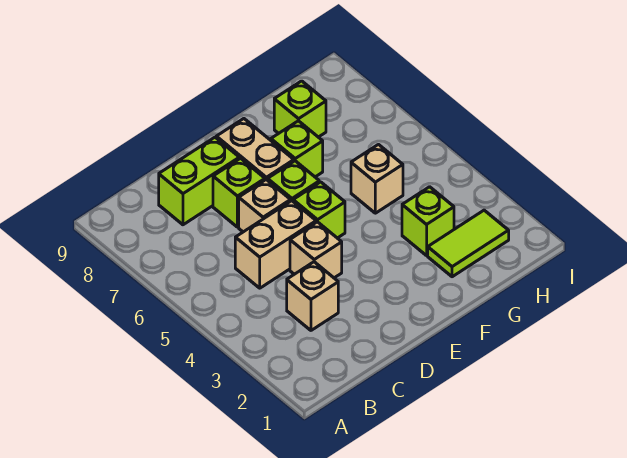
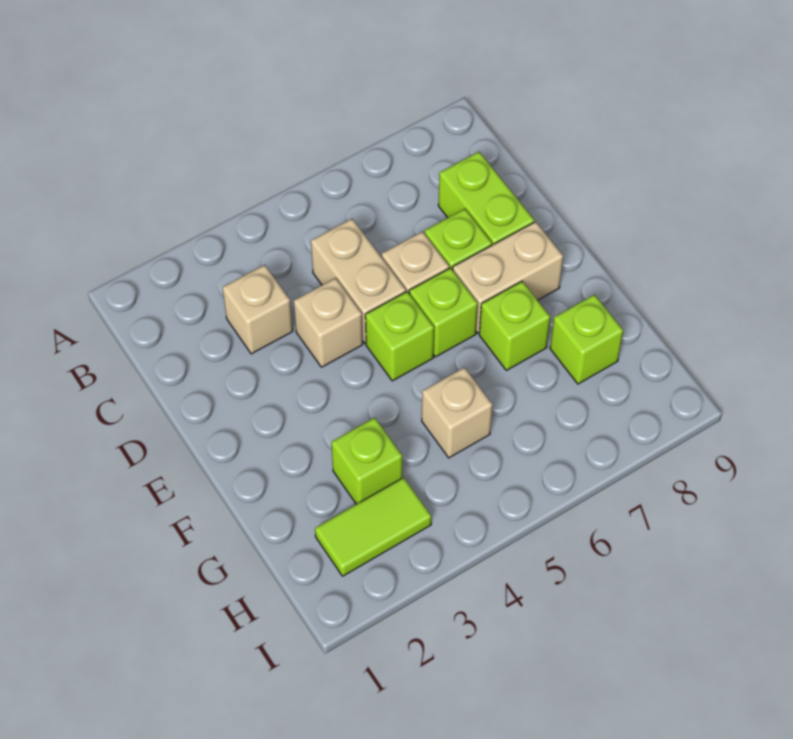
lime 1x2 tile [428,210,509,277] -> lime 1x2 tile turned to [315,477,431,576]

